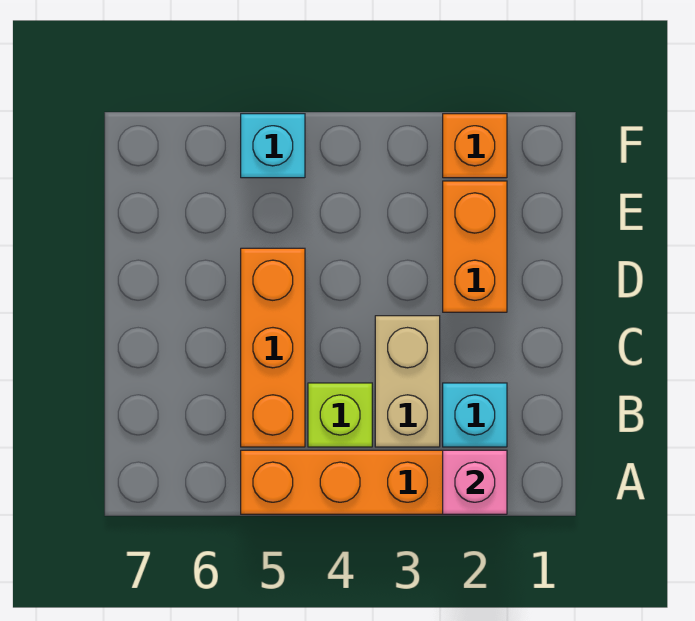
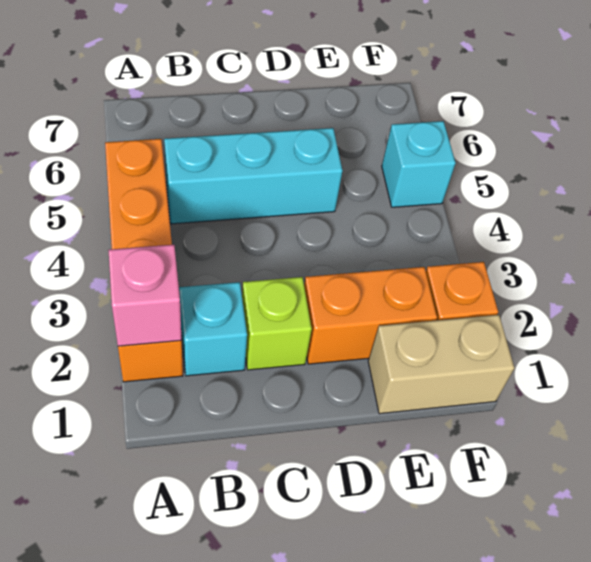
tan 1x2 brick [375,316,440,447] -> tan 1x2 brick moved to [368,315,514,414]
lime 1x1 brick [308,383,372,447] -> lime 1x1 brick moved to [242,277,312,370]
orange 1x3 brick [241,248,305,447] -> cyan 1x3 brick [164,128,343,224]

